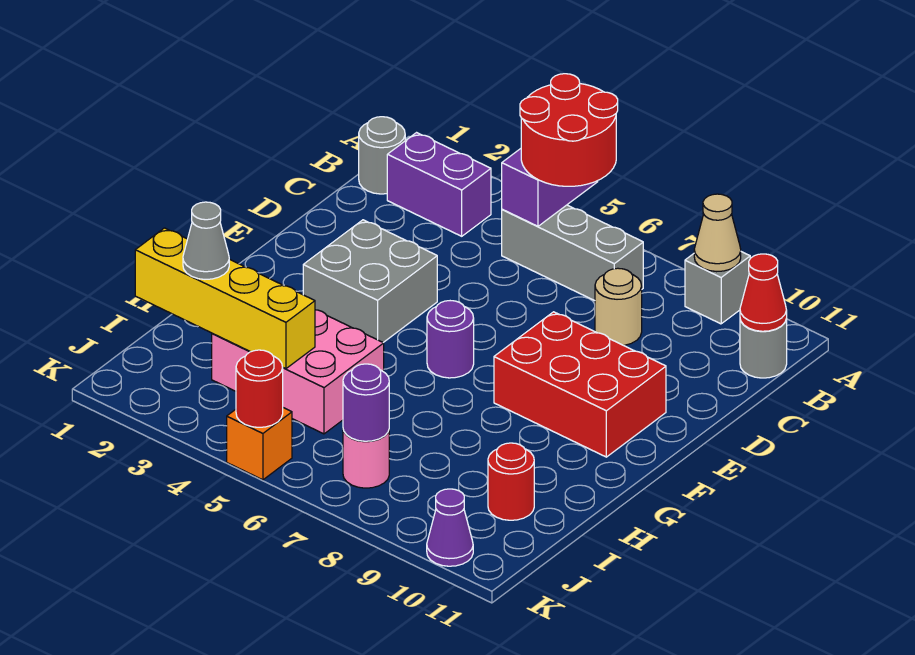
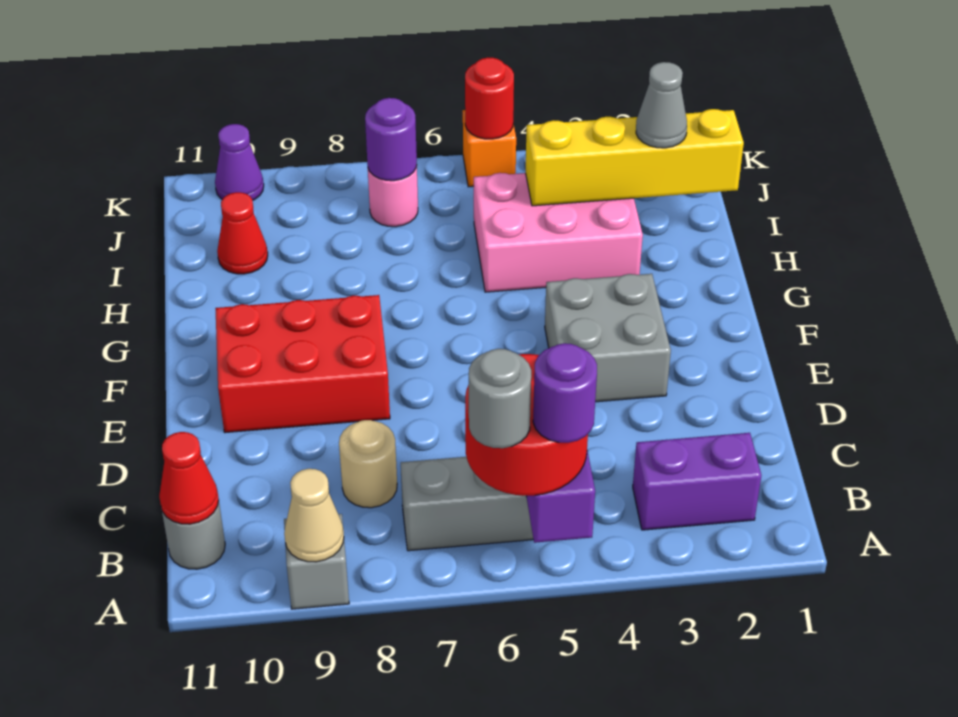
grey 1x1 round brick [359,117,405,194] -> grey 1x1 round brick moved to [469,349,531,448]
purple 1x1 round brick [427,301,474,378] -> purple 1x1 round brick moved to [533,343,597,443]
red 1x1 round brick [488,443,534,520] -> red 1x1 cone [217,192,268,274]

